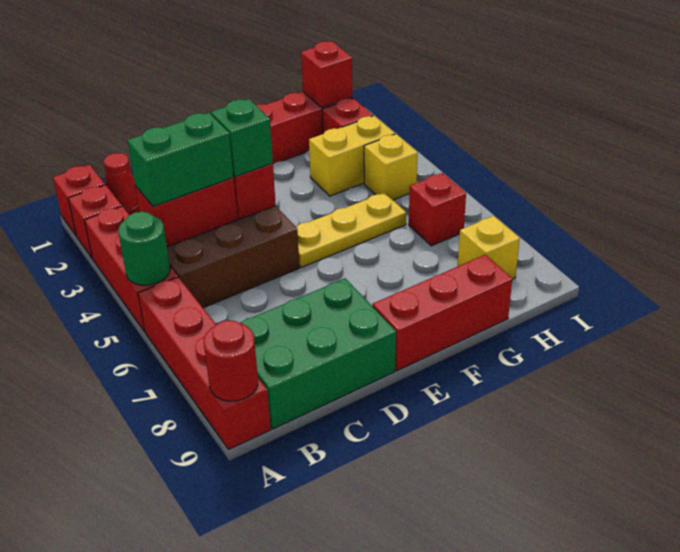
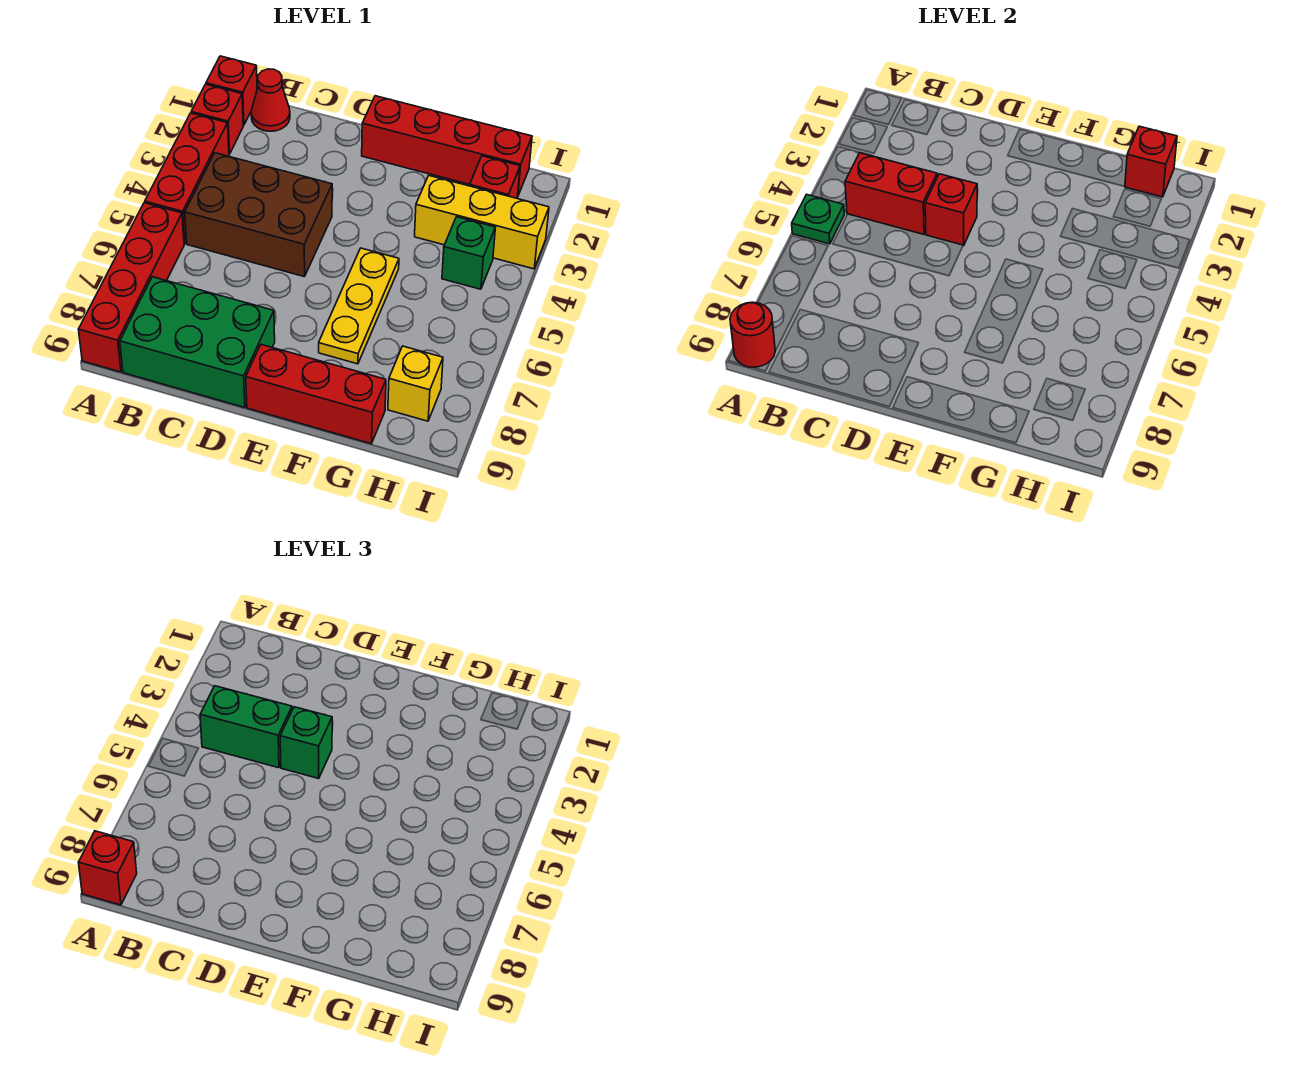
green 1x1 round brick [118,212,170,285] -> green 1x1 plate [792,194,844,244]
yellow 1x3 plate [296,193,406,267] -> yellow 1x3 plate turned to [319,248,399,364]
yellow 1x2 brick [309,116,395,196] -> yellow 1x3 brick [415,176,549,269]
yellow 1x1 brick [364,134,418,200] -> green 1x1 brick [442,217,495,289]
red 1x1 brick [409,173,466,246] -> red 1x1 brick moved to [78,831,137,905]

